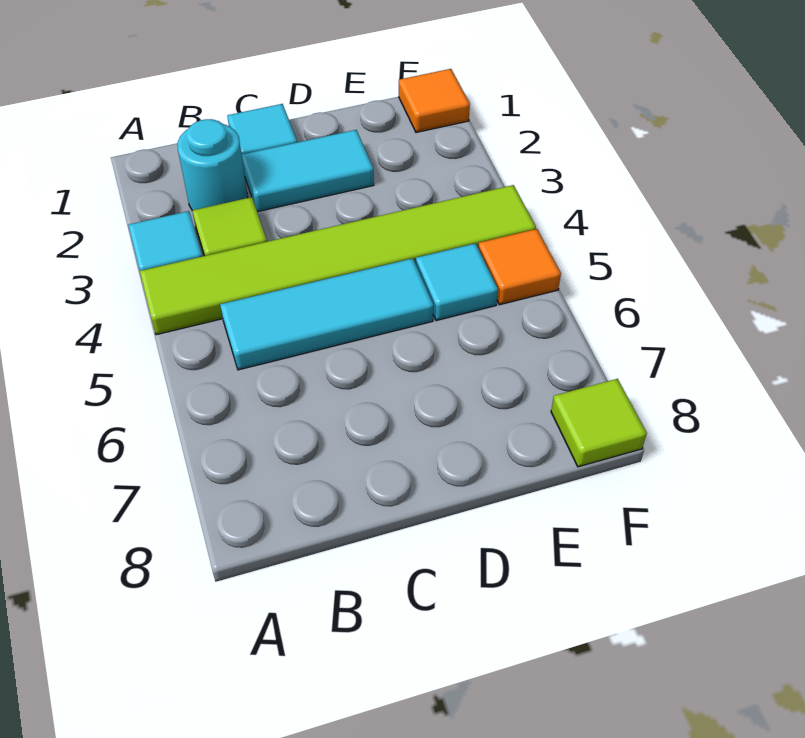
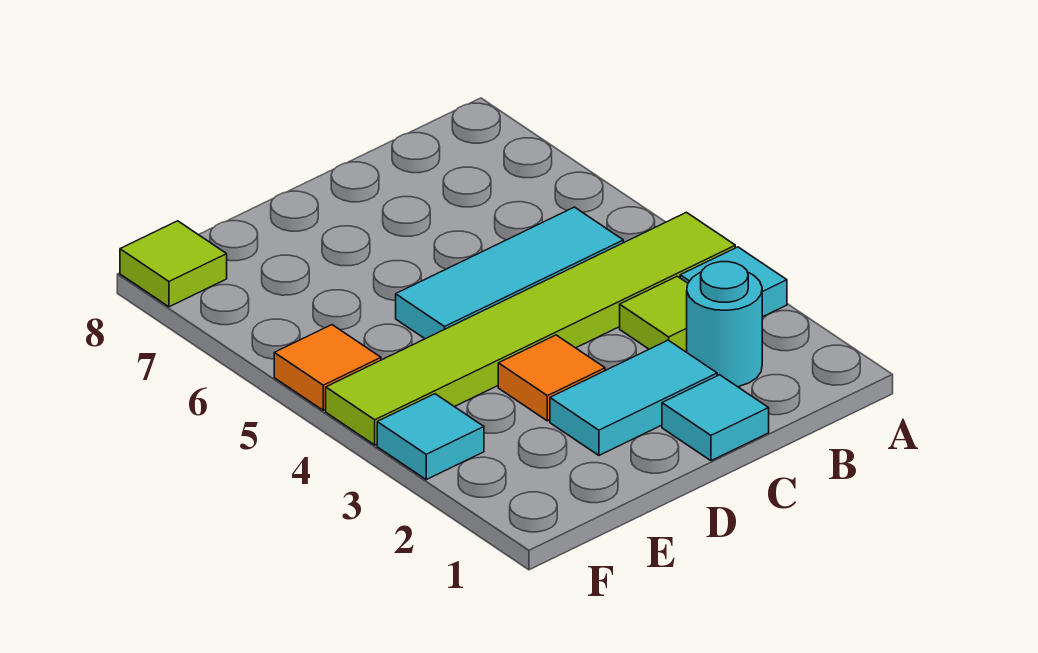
cyan 1x1 tile [416,243,498,321] -> cyan 1x1 tile moved to [377,394,484,480]
orange 1x1 tile [399,69,470,133] -> orange 1x1 tile moved to [498,335,605,421]

